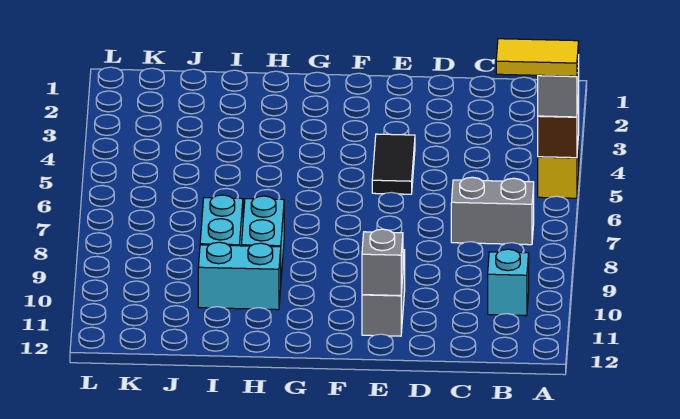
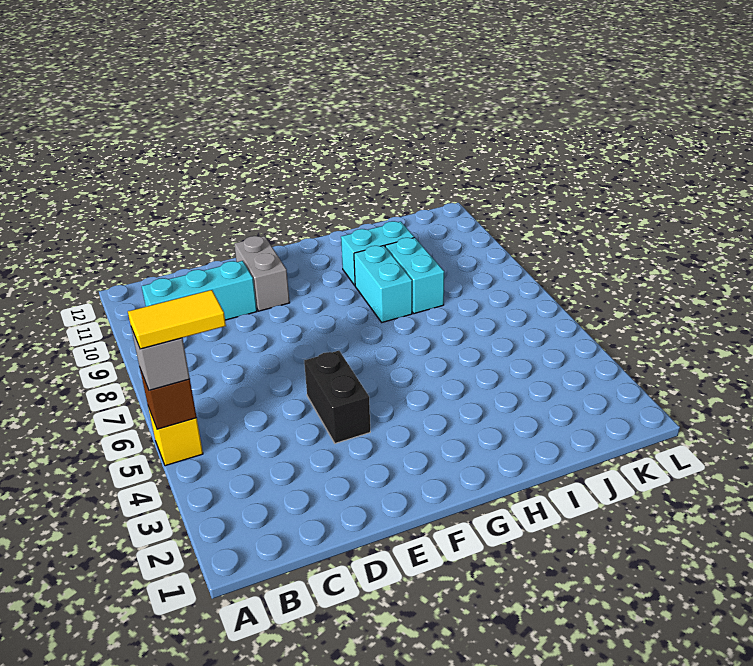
grey 1x2 brick [451,177,534,245] -> none
cyan 1x1 brick [488,249,529,316] -> cyan 1x3 brick [142,261,257,320]
black 1x2 tile [372,134,415,194] -> black 1x2 brick [304,351,370,443]
grey 1x1 brick [362,229,403,295] -> none

